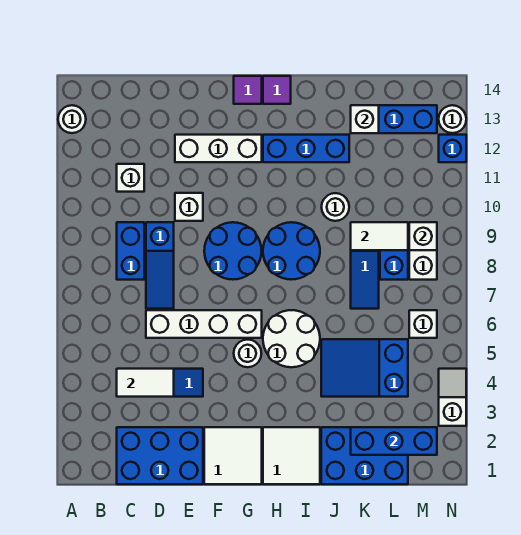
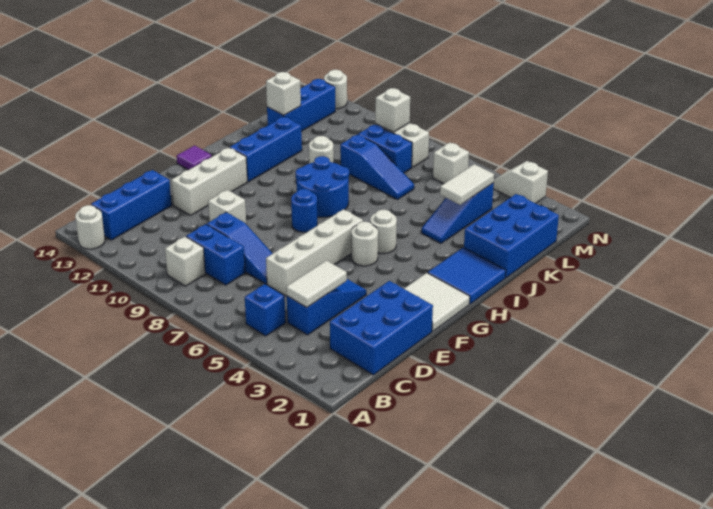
white 1x1 brick [117,164,144,192] -> white 1x1 brick moved to [165,237,205,286]
blue 2x2 round brick [204,222,261,280] -> blue 1x1 round brick [291,189,317,232]
white 2x2 tile [263,427,320,484] -> blue 2x2 tile [428,248,506,304]
white 2x2 round brick [263,310,320,367] -> white 1x1 round brick [370,210,397,253]
purple 1x1 tile [263,76,291,104] -> none
blue 2x3 slope [321,339,408,397] -> blue 1x3 slope [421,183,494,243]
blue 1x3 brick [351,427,437,455] -> blue 1x3 brick moved to [91,170,172,240]
white 1x2 tile [351,222,408,250] -> white 1x2 tile moved to [440,164,494,205]
blue 1x1 brick [439,135,466,162] -> blue 1x1 brick moved to [245,284,286,336]

